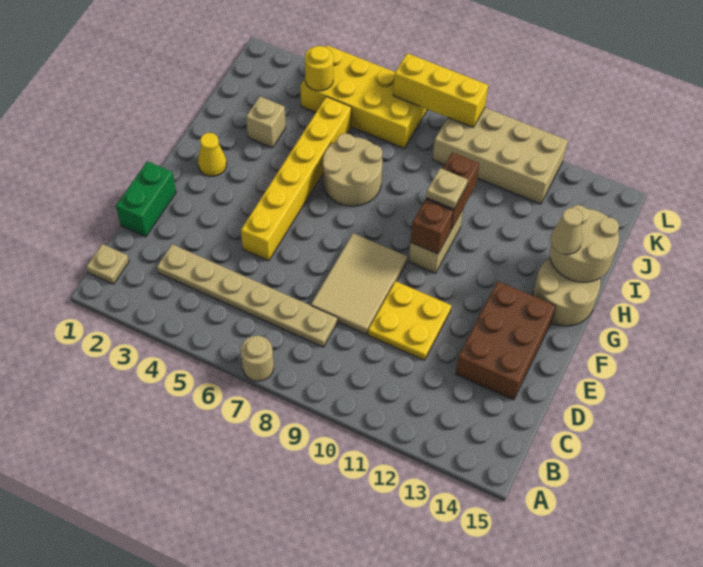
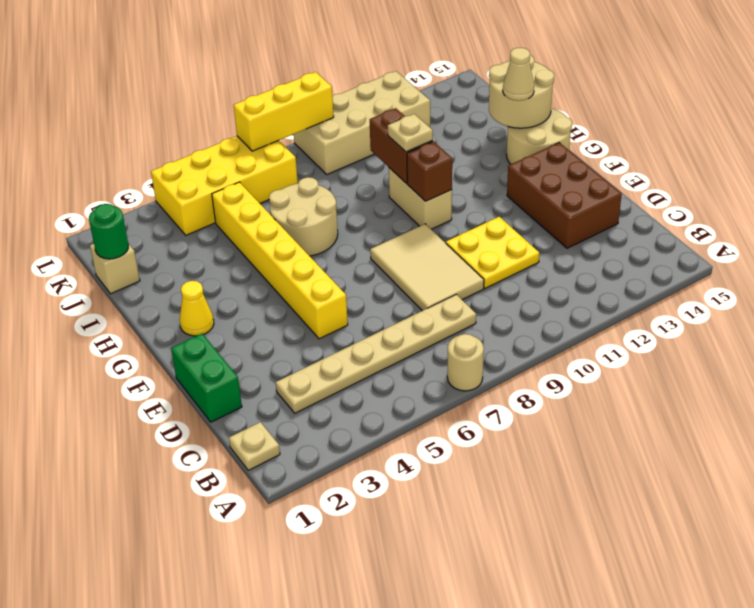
tan 1x1 brick [246,97,286,148] -> tan 1x1 brick moved to [90,244,140,294]
none -> green 1x1 round brick [89,204,128,259]
yellow 1x1 round brick [305,46,333,91] -> none

